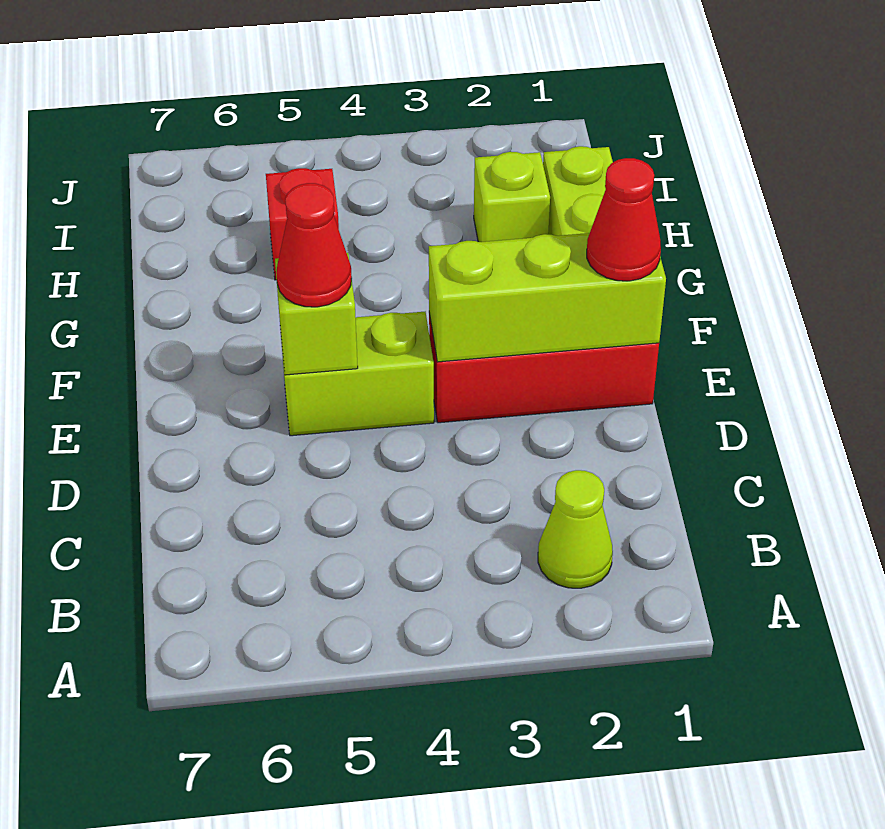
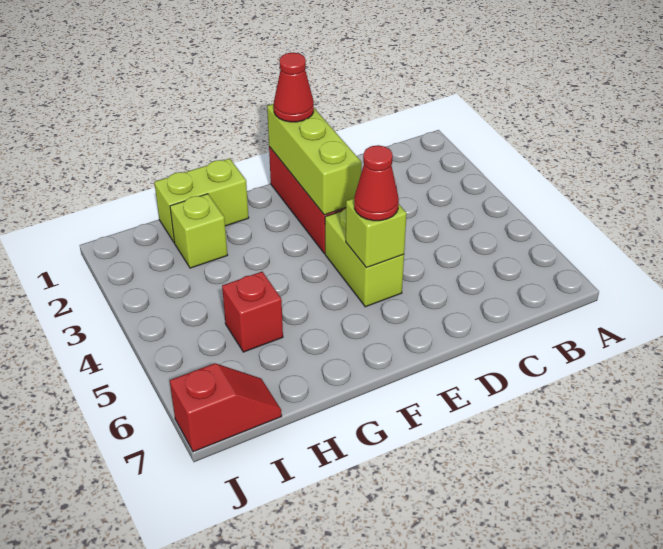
lime 1x1 cone [538,470,613,588] -> none
none -> red 1x2 slope [170,363,282,452]

